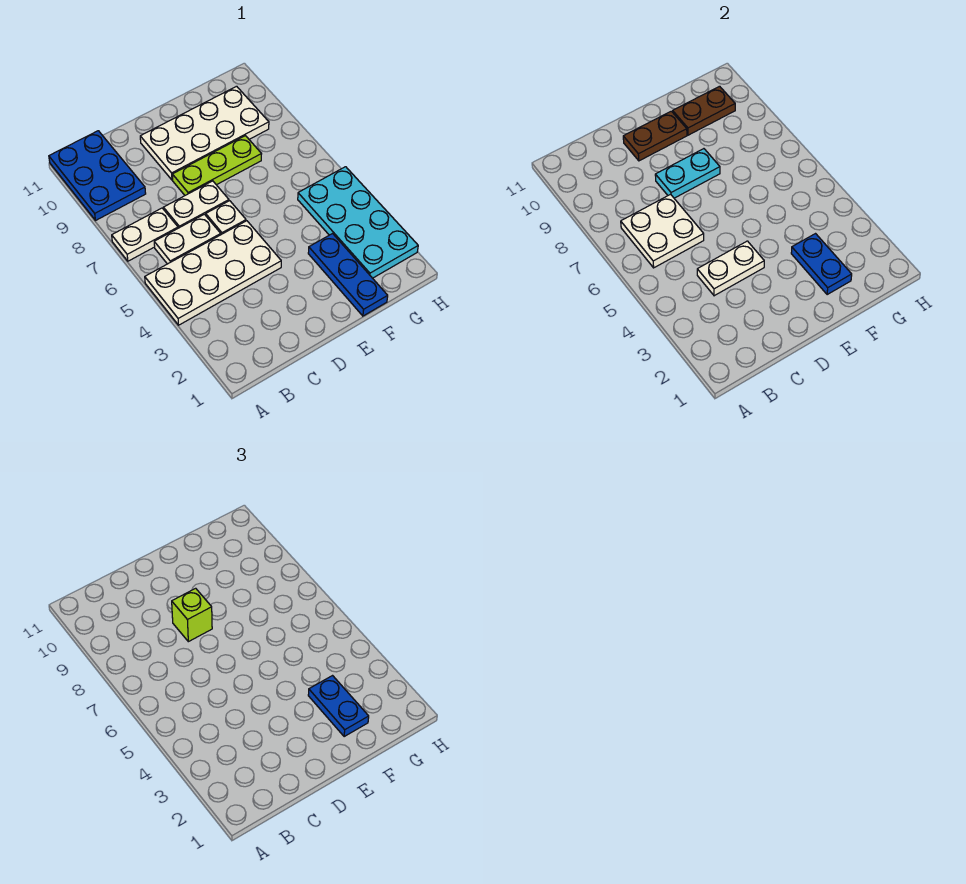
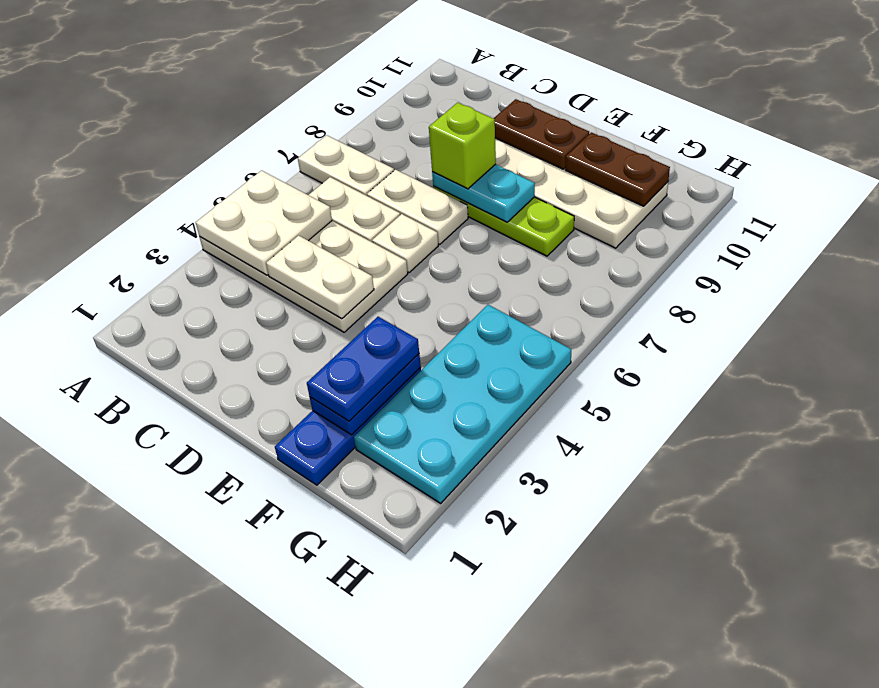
blue 2x3 plate [49,131,146,220] -> none
white 2x2 plate [621,194,704,268] -> white 2x2 plate moved to [196,171,332,275]

